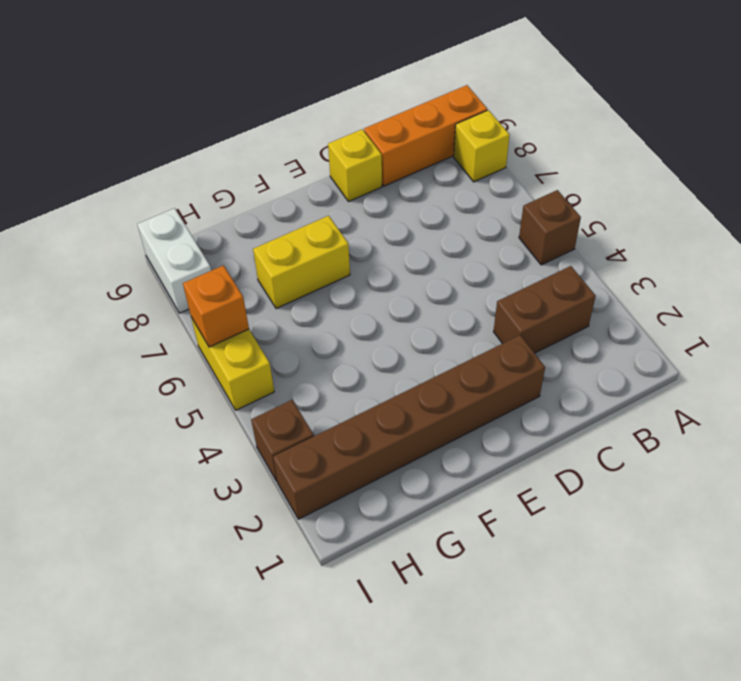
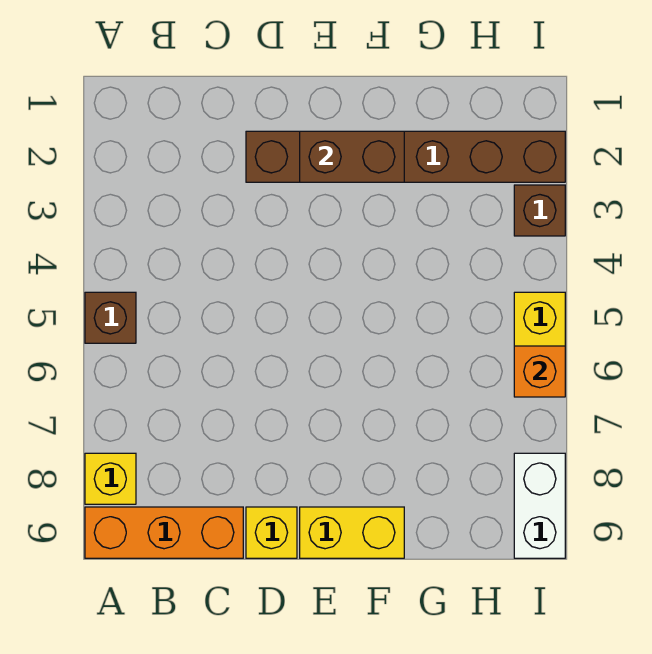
brown 1x2 brick [494,266,596,353] -> brown 1x2 brick moved to [300,131,404,182]
yellow 1x2 brick [253,216,350,309] -> yellow 1x2 brick moved to [300,507,404,558]

